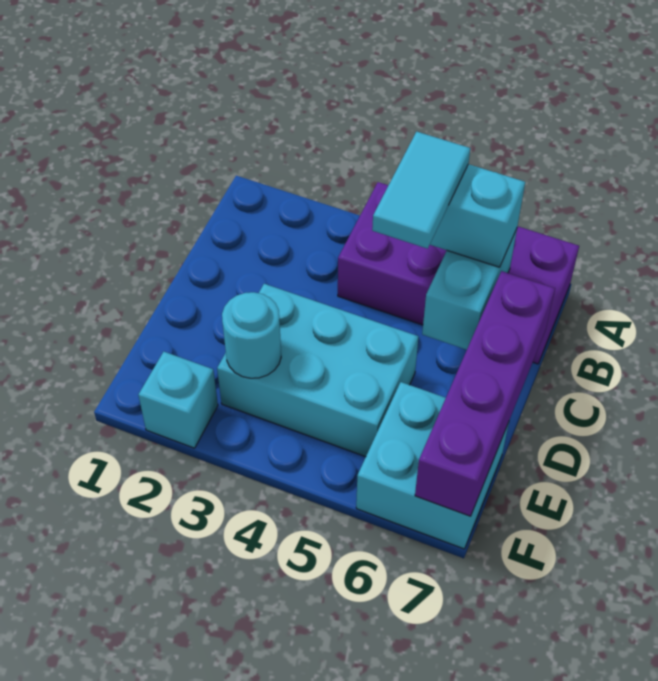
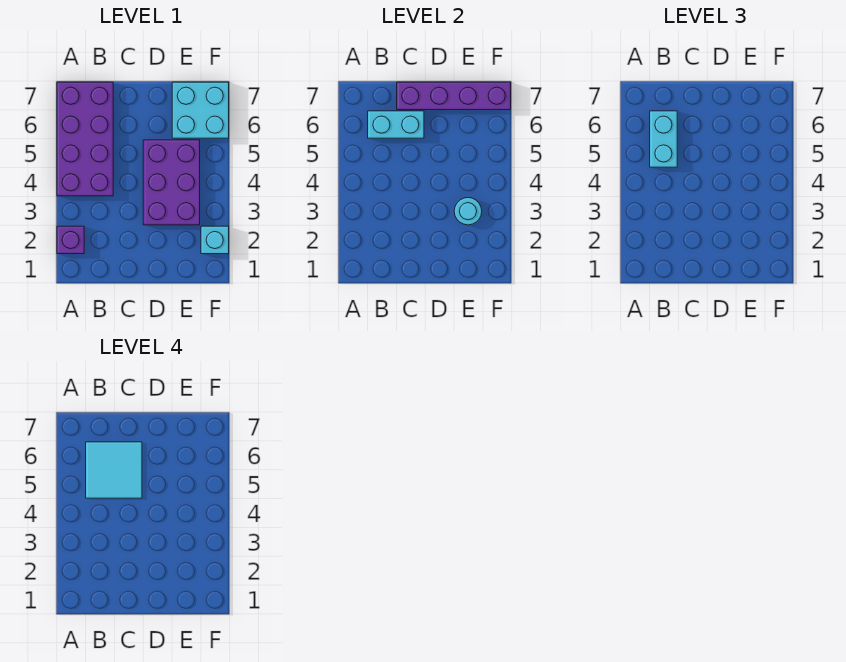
none -> purple 1x1 brick [57,226,84,254]
cyan 1x2 tile [372,132,470,249] -> cyan 2x2 tile [86,442,142,498]
cyan 2x3 brick [217,284,419,457] -> purple 2x3 brick [143,140,200,225]

